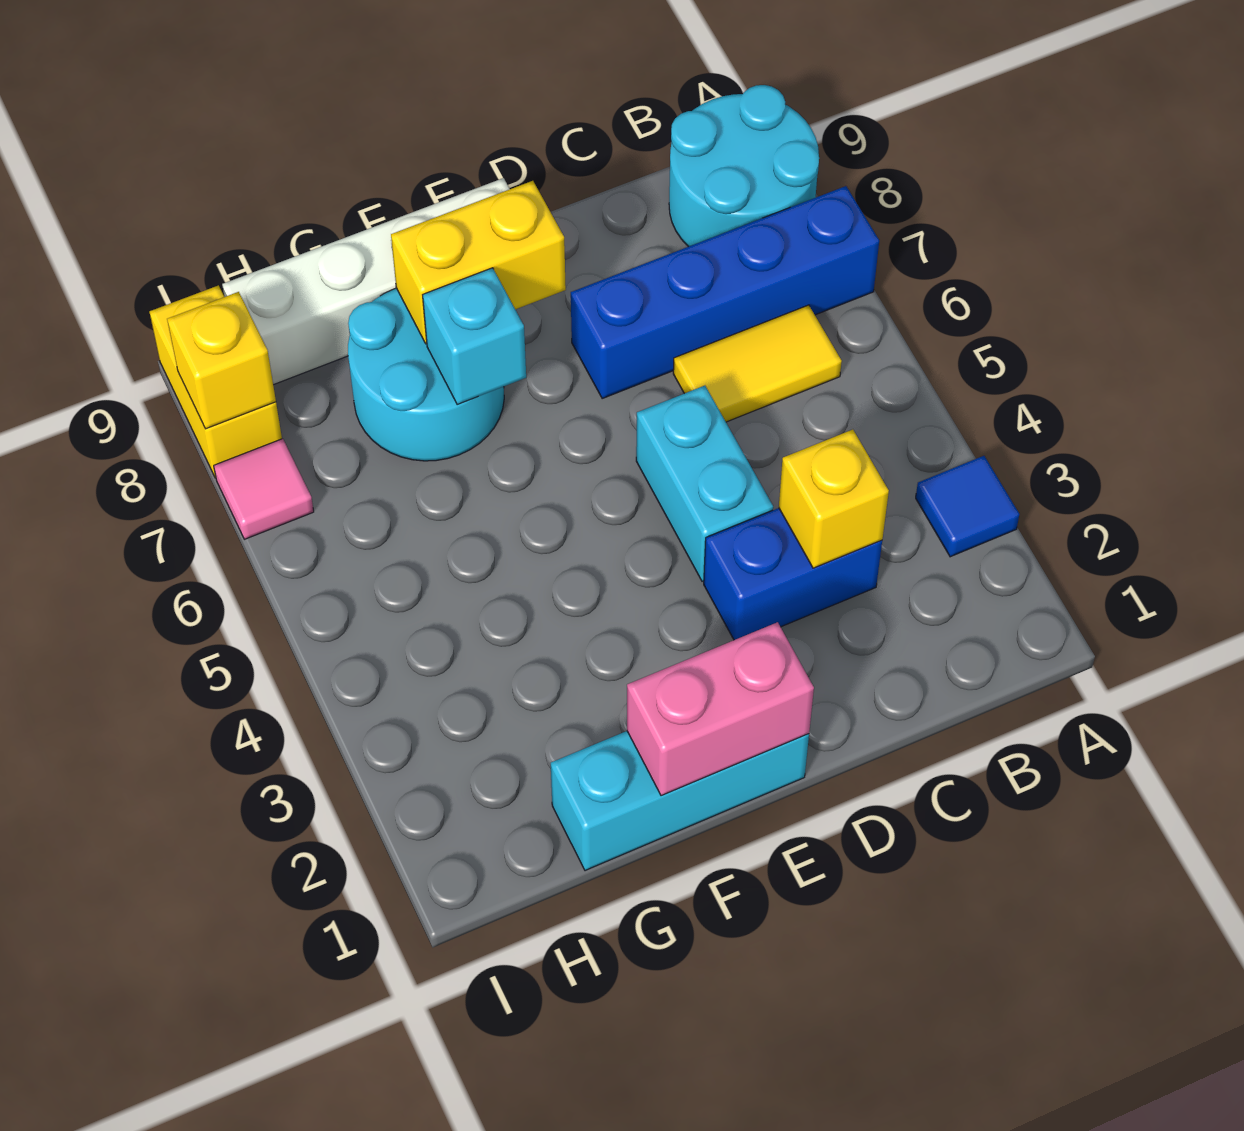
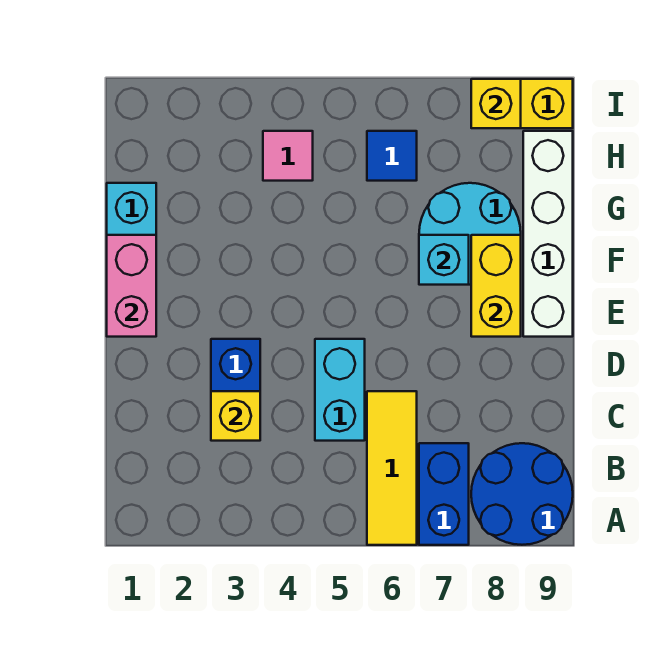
blue 1x1 tile [916,456,1019,557] -> blue 1x1 tile moved to [367,131,417,181]
blue 1x4 brick [571,186,879,398] -> blue 1x2 brick [419,443,469,545]
cyan 2x2 round brick [669,85,819,247] -> blue 2x2 round brick [471,443,573,545]
yellow 1x2 tile [673,305,842,422] -> yellow 1x3 tile [367,391,417,545]
cyan 1x2 brick [636,386,773,581] -> cyan 1x2 brick turned to [315,339,365,441]
pink 1x1 tile [214,439,314,539] -> pink 1x1 tile moved to [263,131,313,181]

